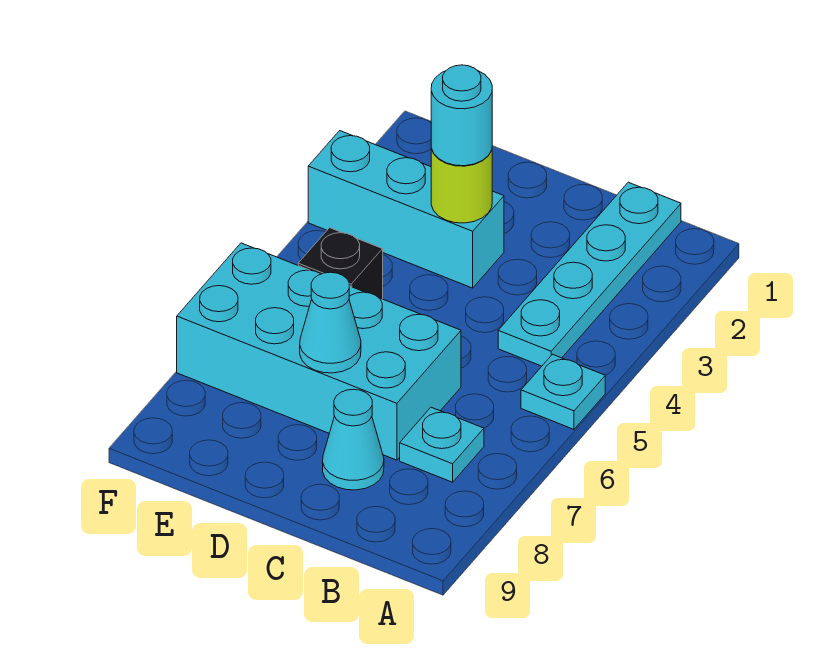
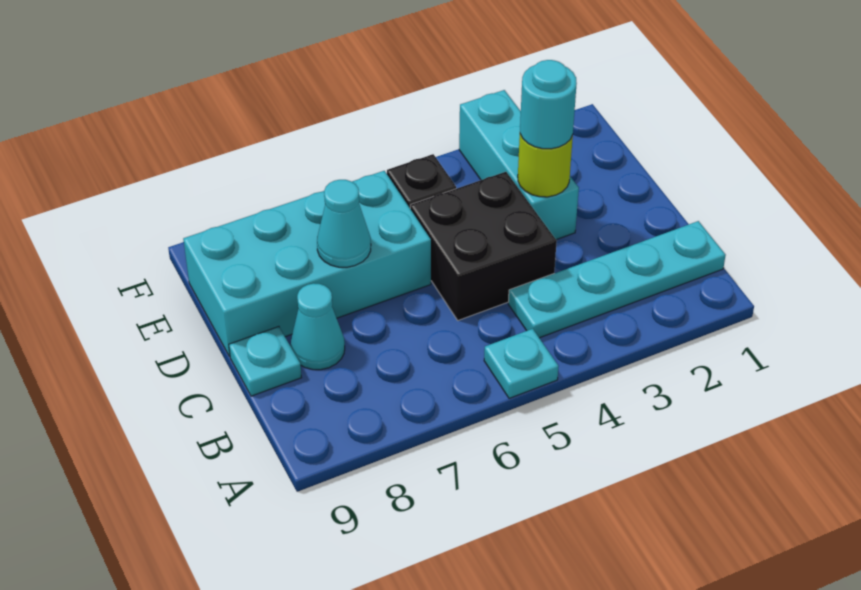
cyan 1x1 plate [400,407,484,482] -> cyan 1x1 plate moved to [229,327,301,396]
none -> black 2x2 brick [410,172,557,320]
cyan 2x4 brick [177,243,461,460] -> cyan 2x4 brick turned to [183,171,431,357]

